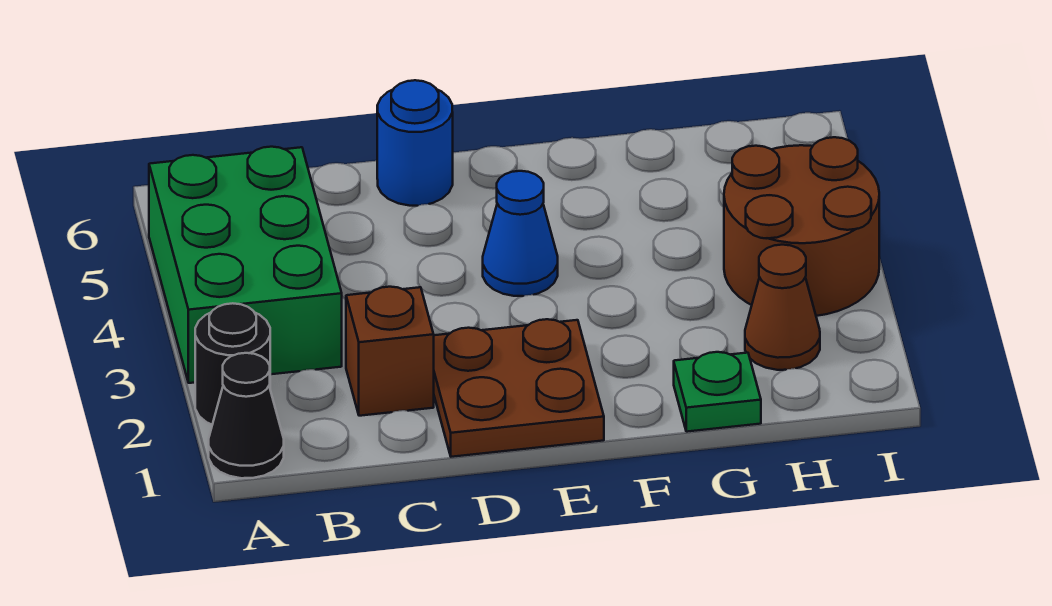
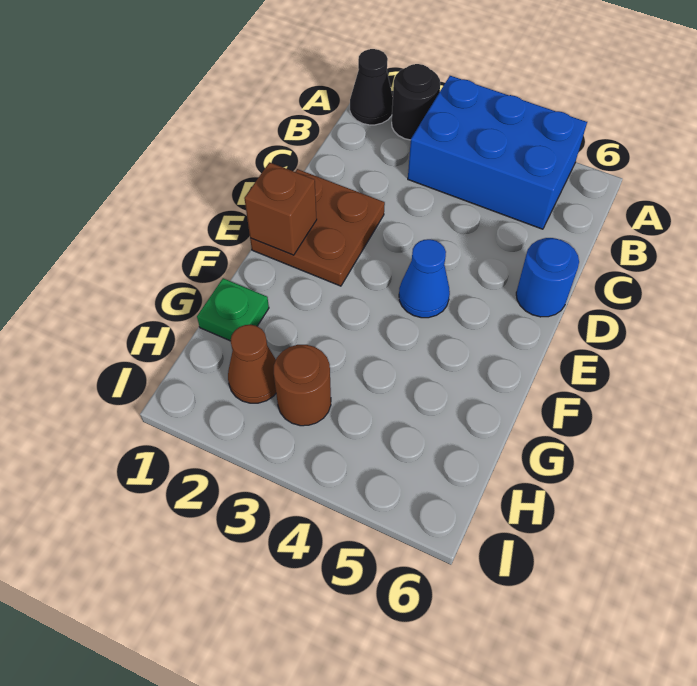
green 2x3 brick [149,147,342,383] -> blue 2x3 brick [408,76,587,229]
brown 1x1 brick [346,287,434,416] -> brown 1x1 brick moved to [244,162,317,255]
brown 2x2 round brick [724,137,879,316] -> brown 1x1 round brick [274,345,331,426]

